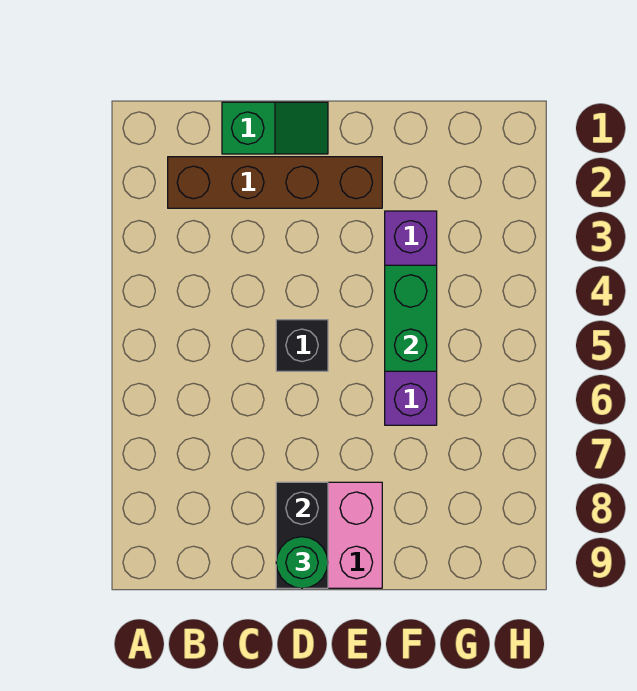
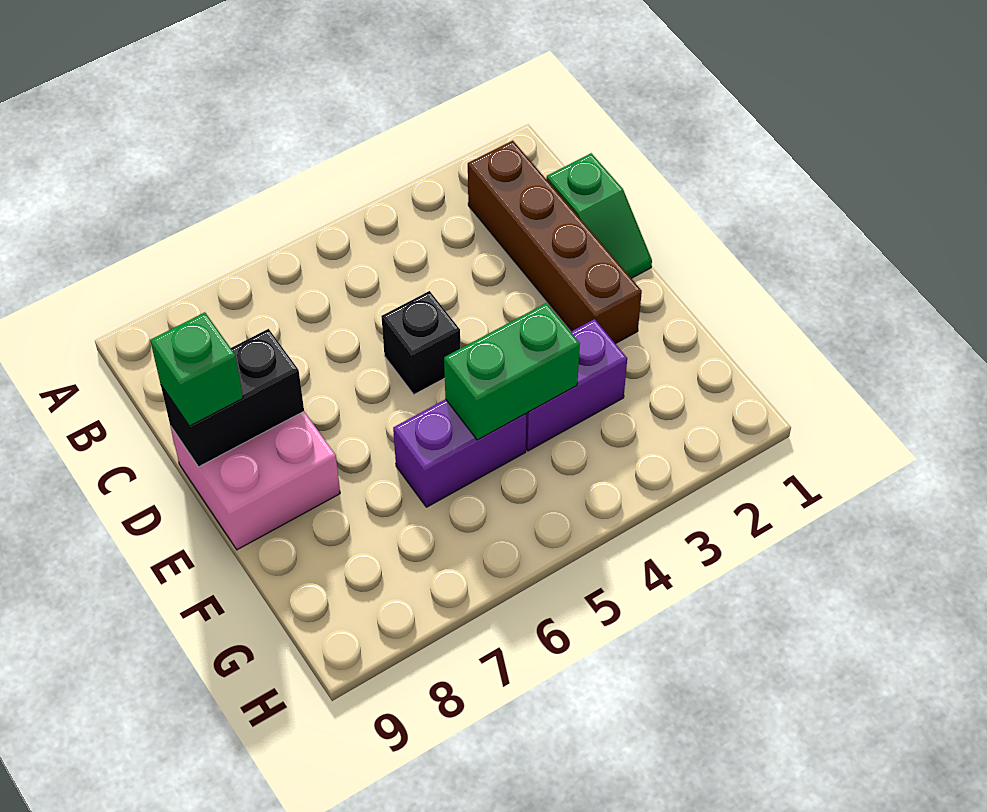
green 1x1 round brick [276,537,328,588] -> green 1x1 brick [150,312,243,426]

